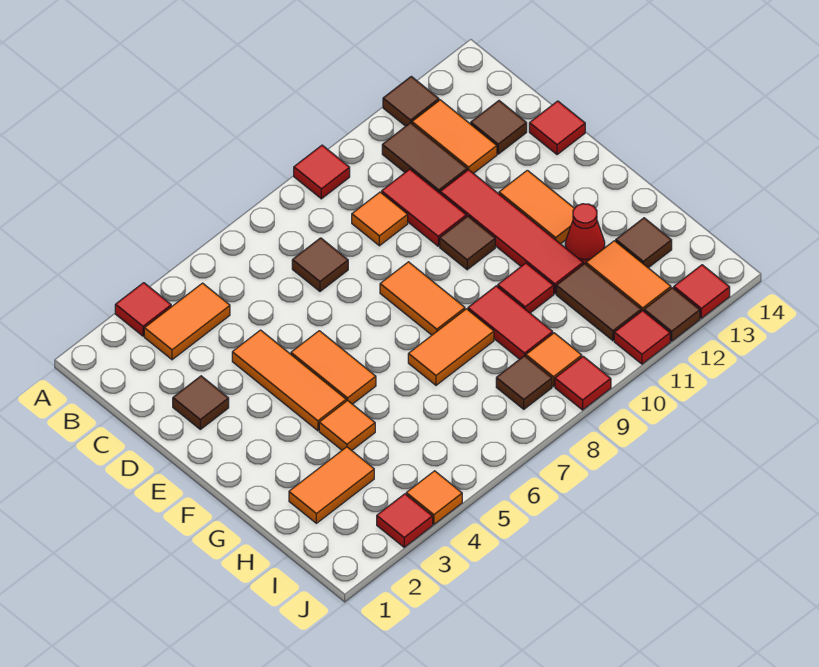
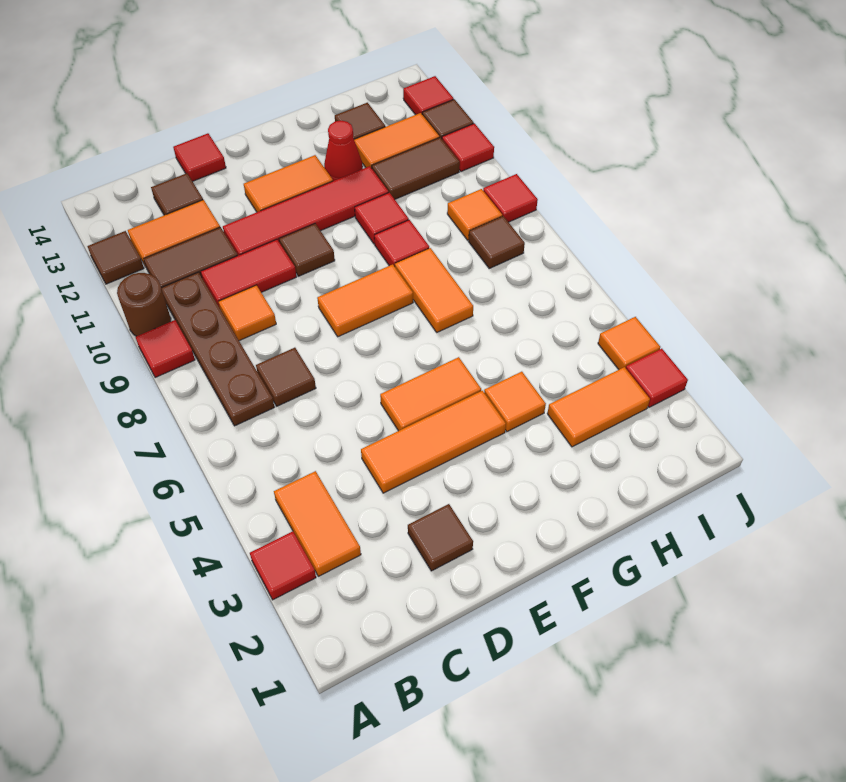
none -> brown 1x1 round brick [117,273,171,336]
none -> brown 1x4 plate [162,272,274,426]
red 1x2 tile [468,286,553,359] -> red 1x1 tile [374,220,429,266]
orange 1x2 tile [289,447,374,523] -> orange 1x2 tile turned to [547,367,650,447]

